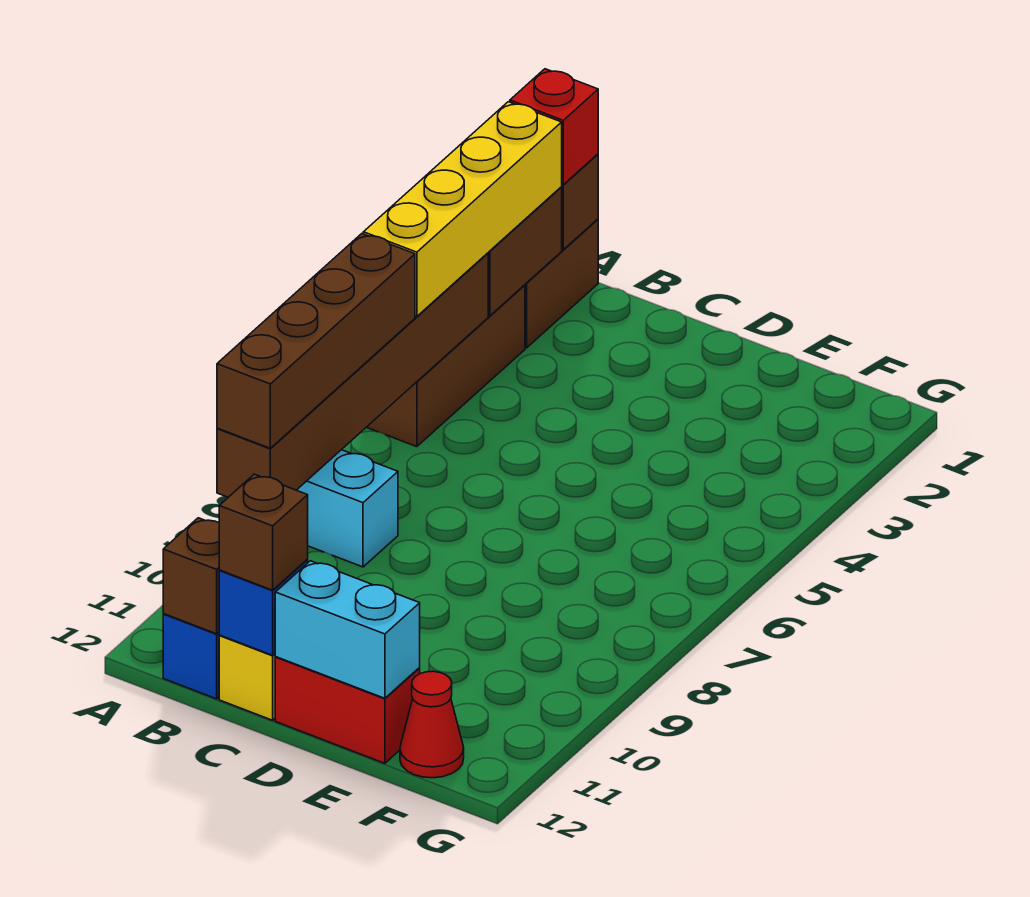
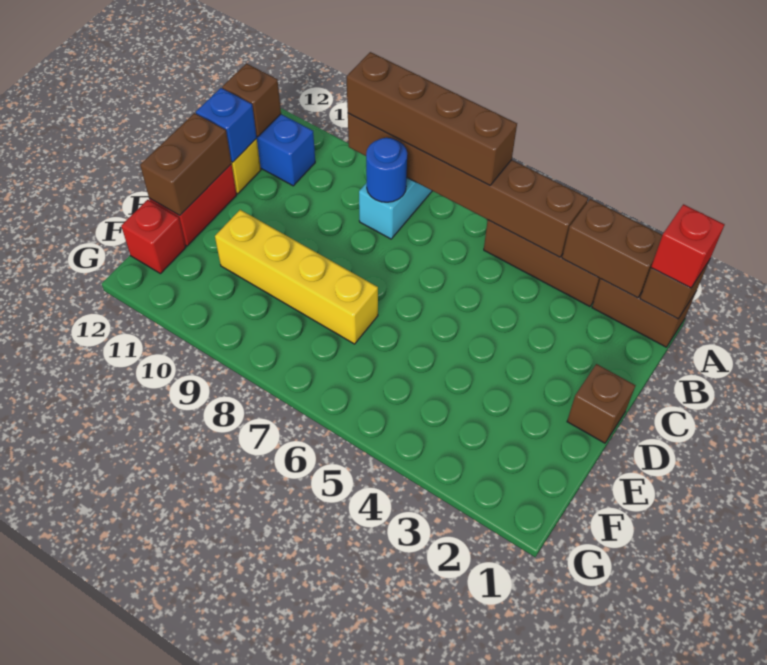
yellow 1x4 brick [363,102,562,317] -> yellow 1x4 brick moved to [215,210,378,344]
none -> blue 1x1 round brick [366,138,407,202]
brown 1x1 brick [219,474,308,590] -> brown 1x1 brick moved to [567,364,636,443]
cyan 1x2 brick [275,561,420,698] -> brown 1x2 brick [140,113,231,215]
red 1x1 cone [400,671,464,778] -> red 1x1 brick [121,200,186,274]

